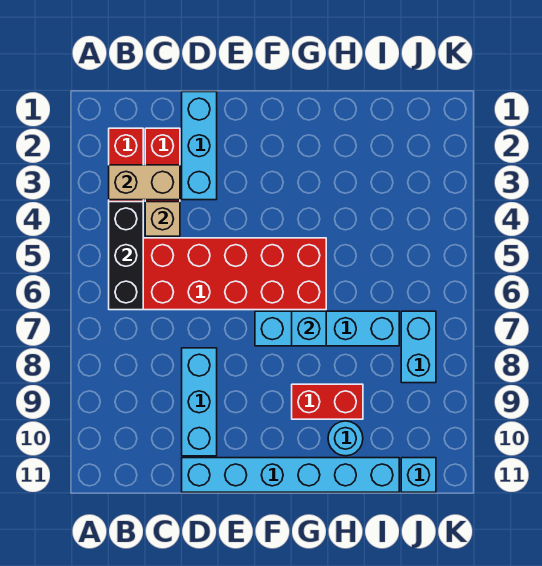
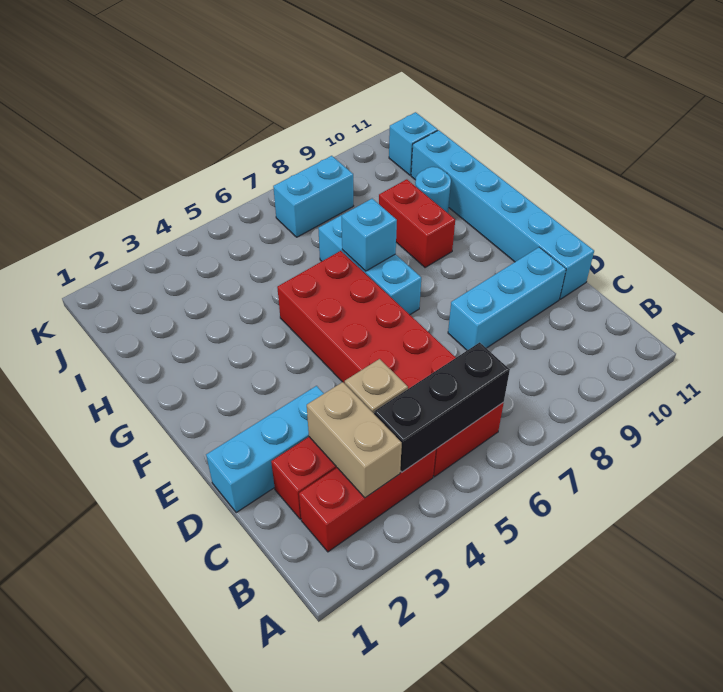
cyan 1x4 brick [255,311,399,346] -> cyan 1x3 brick [318,215,421,315]

